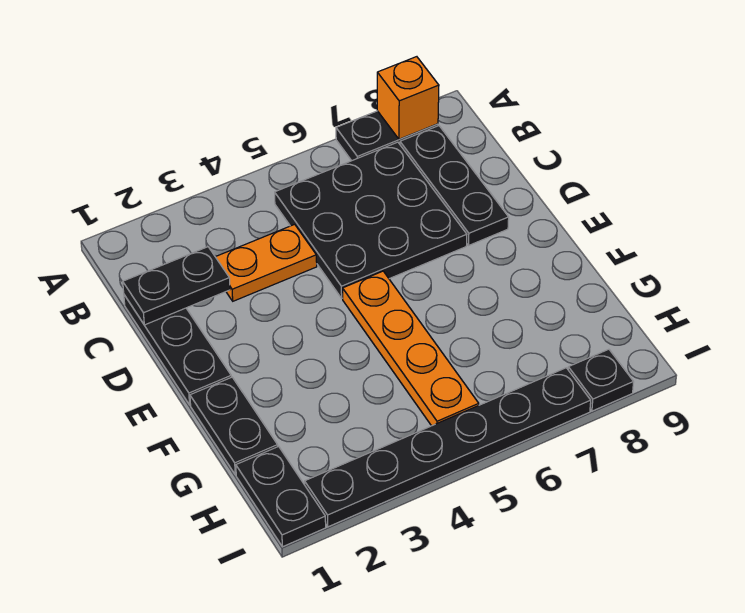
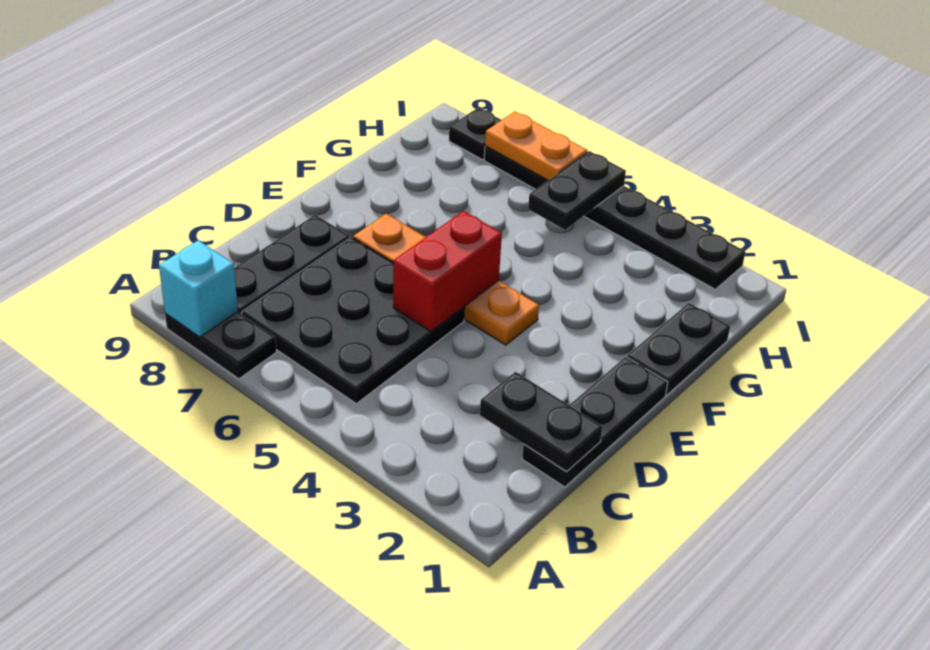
orange 1x1 brick [377,57,439,139] -> cyan 1x1 brick [159,240,238,337]
orange 1x2 plate [216,224,317,301] -> orange 1x2 plate moved to [485,111,587,180]
none -> red 1x2 brick [393,211,502,331]
orange 1x4 plate [343,271,479,426] -> orange 1x4 plate turned to [353,214,539,345]
black 1x2 plate [236,446,326,547] -> black 1x2 plate moved to [528,151,626,230]

